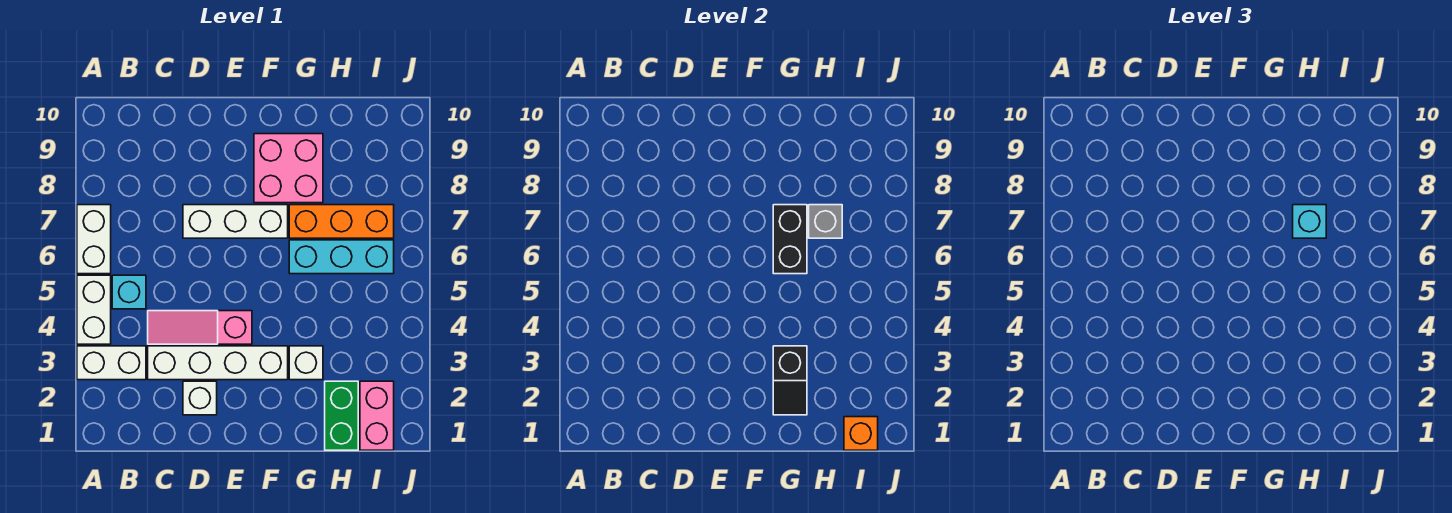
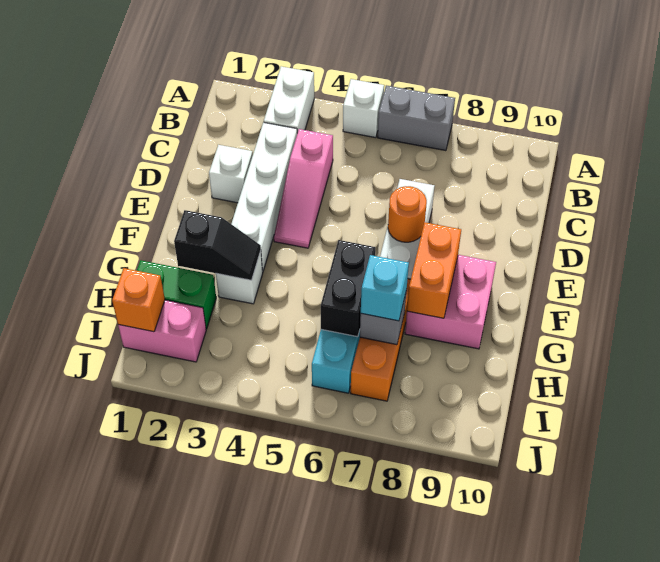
white 1x2 brick [77,275,111,344] -> white 1x1 brick [343,79,384,138]
white 1x2 brick [77,205,111,274] -> grey 1x2 brick [378,85,455,151]
cyan 1x1 brick [112,275,146,309] -> none
pink 1x3 slope [148,311,252,344] -> pink 1x3 slope turned to [274,129,333,248]
none -> orange 1x1 round brick [388,186,427,242]
none -> orange 1x2 brick [407,222,461,318]
black 1x2 slope [773,346,807,415] -> black 1x2 slope turned to [174,210,261,280]
black 1x2 brick [773,205,807,274] -> black 1x2 brick turned to [321,240,375,337]

